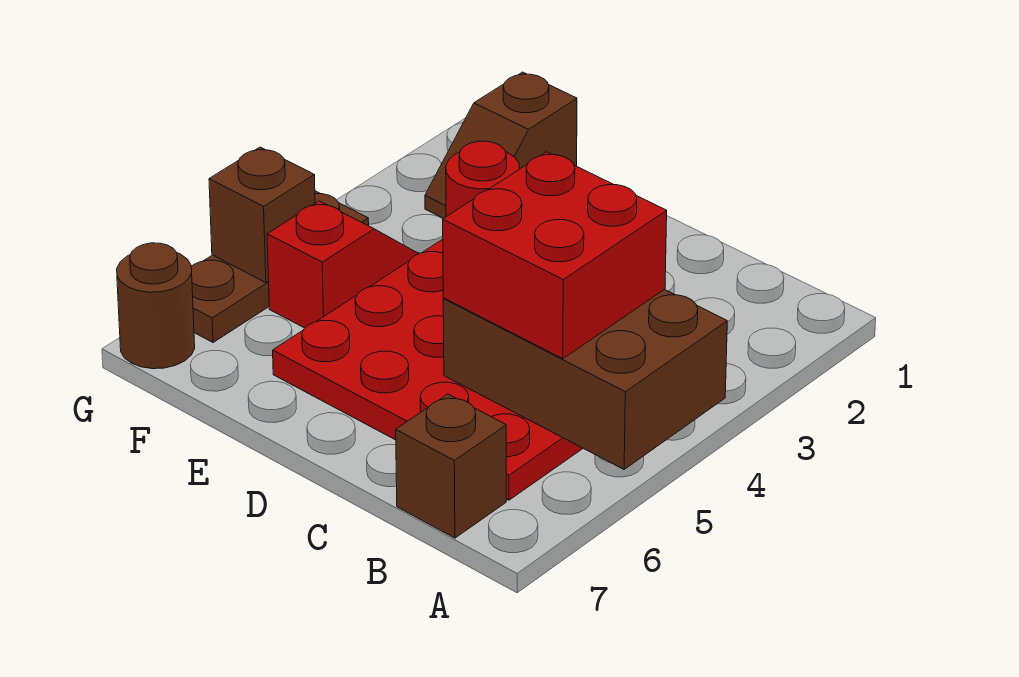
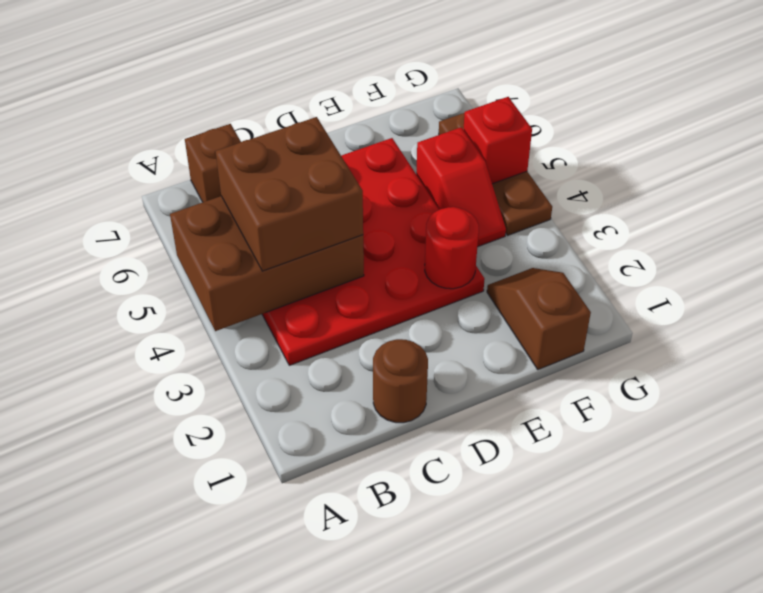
red 2x2 brick [443,152,667,359] -> brown 2x2 brick [216,117,363,271]
brown 1x1 brick [209,147,315,283] -> red 1x1 brick [463,97,532,184]
brown 1x1 round brick [117,243,195,369] -> brown 1x1 round brick moved to [373,339,428,423]

